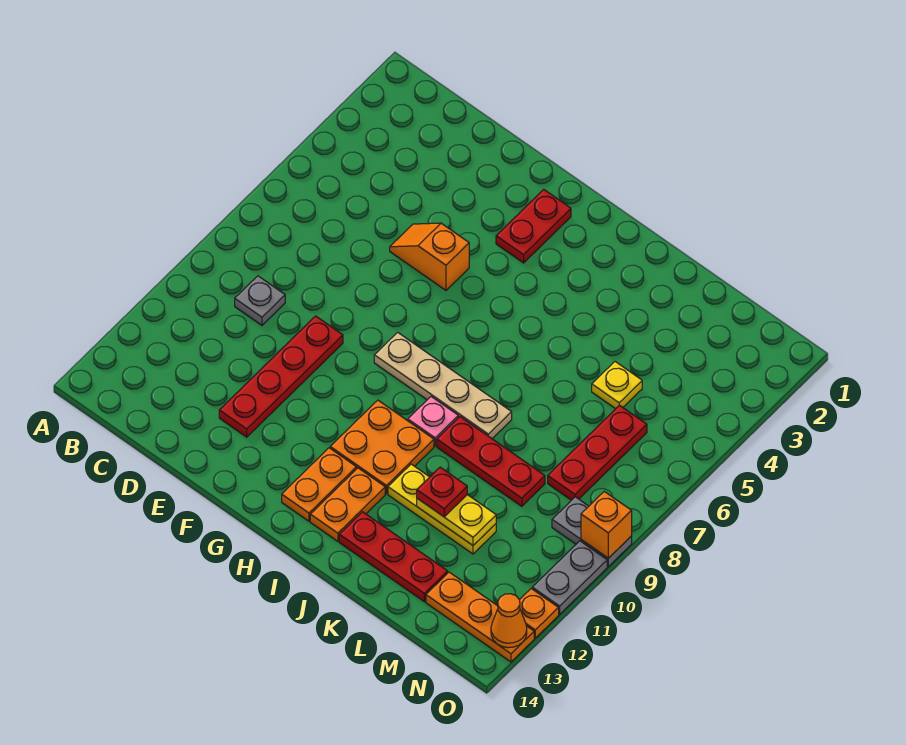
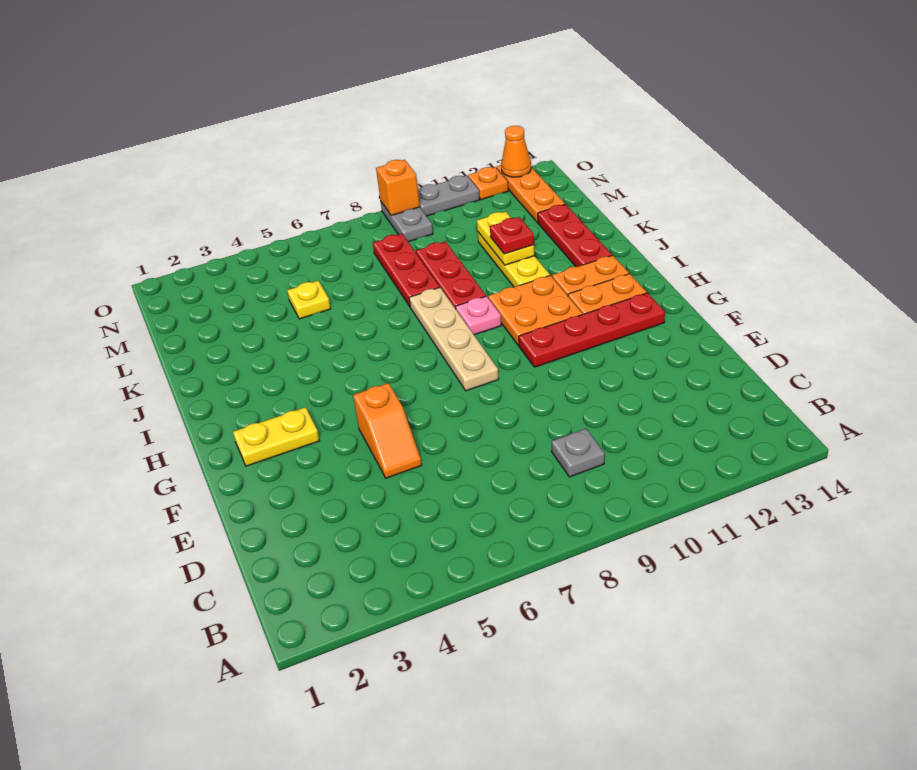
red 1x4 plate [219,316,343,437] -> red 1x4 plate moved to [519,293,665,367]
red 1x2 plate [496,189,571,263] -> yellow 1x2 plate [233,407,320,466]
red 1x3 plate [548,405,647,500] -> red 1x3 plate turned to [373,234,440,306]

